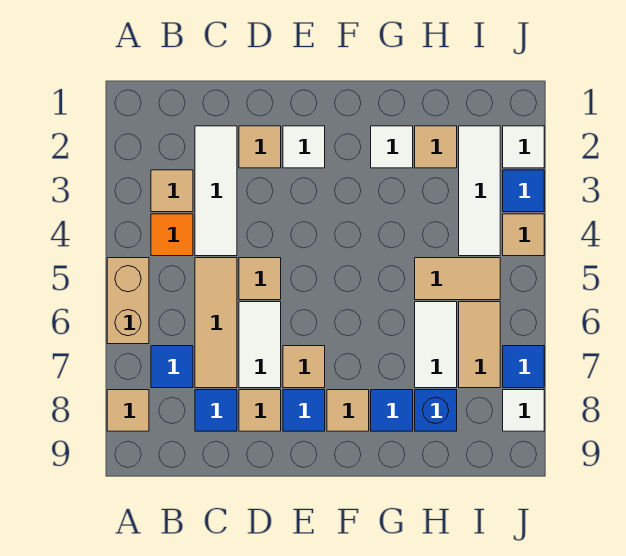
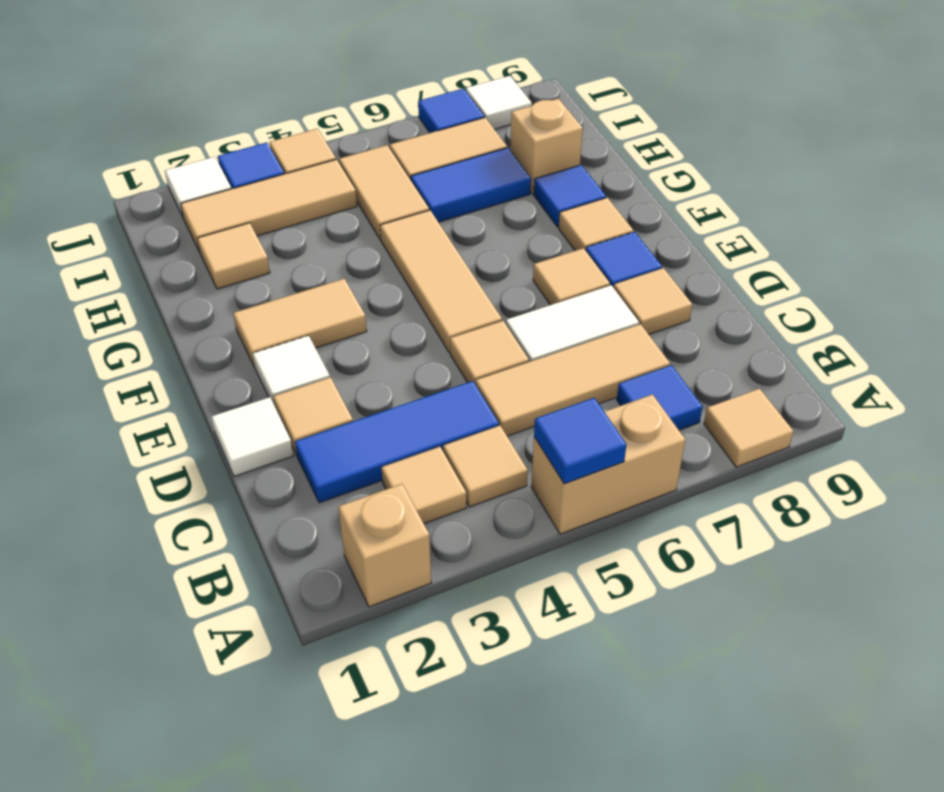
none -> tan 1x1 brick [339,484,431,607]
orange 1x1 tile [151,214,193,256] -> tan 1x1 tile [443,426,528,507]
white 1x3 tile [195,126,237,256] -> blue 1x3 tile [295,381,499,503]
blue 1x1 tile [195,390,237,431] -> blue 1x1 tile moved to [534,398,627,484]
none -> tan 1x3 tile [380,210,502,352]
none -> tan 1x2 tile [233,279,367,367]
white 1x1 tile [371,126,413,168] -> white 1x1 tile moved to [211,397,293,476]
white 1x2 tile [415,302,457,388] -> blue 1x2 tile [411,148,531,222]
blue 1x1 brick [415,390,457,431] -> tan 1x1 brick [510,98,583,194]
white 1x3 tile [459,126,500,256] -> tan 1x3 tile [181,159,357,252]

